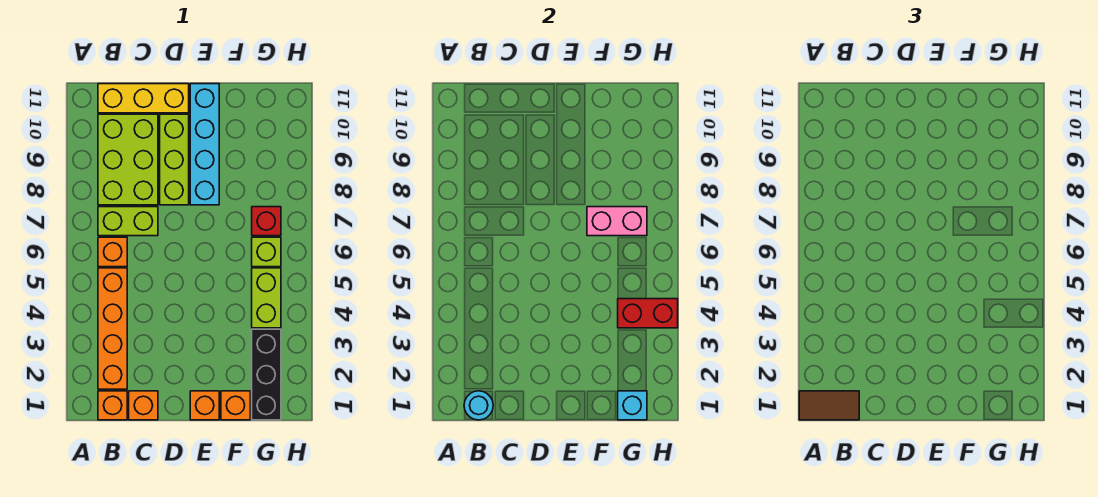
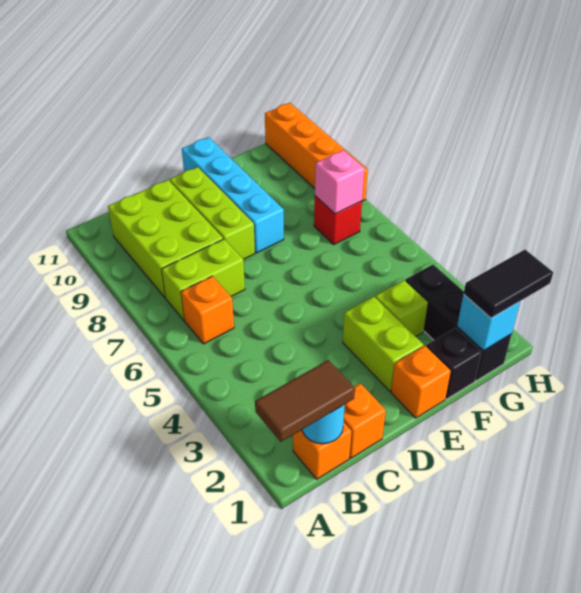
orange 1x4 brick [98,268,127,389] -> orange 1x4 brick moved to [265,103,368,201]
yellow 1x3 brick [98,84,189,113] -> none
orange 1x1 brick [221,391,250,420] -> black 1x1 brick [426,328,482,399]
pink 1x2 brick [587,207,647,236] -> pink 1x1 brick [315,150,364,214]
none -> black 1x2 tile [464,250,553,318]
lime 1x2 brick [252,268,281,328] -> lime 1x2 brick moved to [343,297,423,391]
red 1x2 brick [618,299,678,328] -> none
lime 1x1 brick [252,237,281,267] -> lime 1x1 brick moved to [375,280,428,336]

